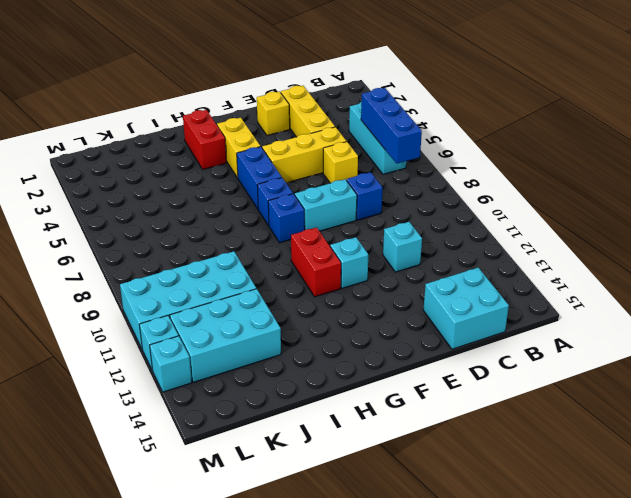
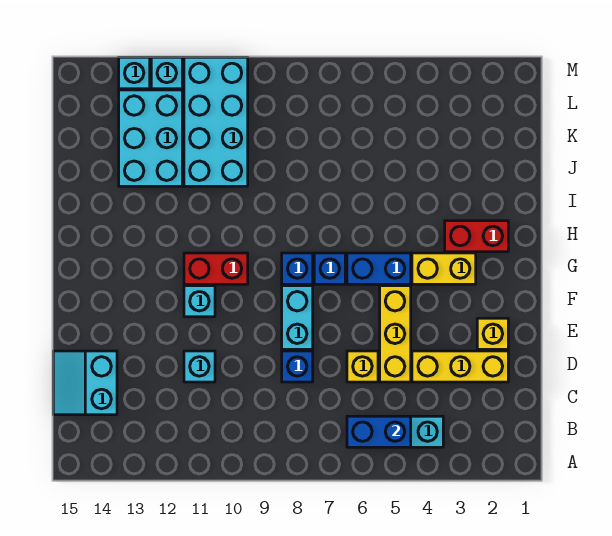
blue 1x3 brick [361,88,422,164] -> blue 1x2 brick [347,416,411,447]
cyan 2x2 brick [423,268,509,349] -> cyan 2x2 slope [53,351,117,415]

